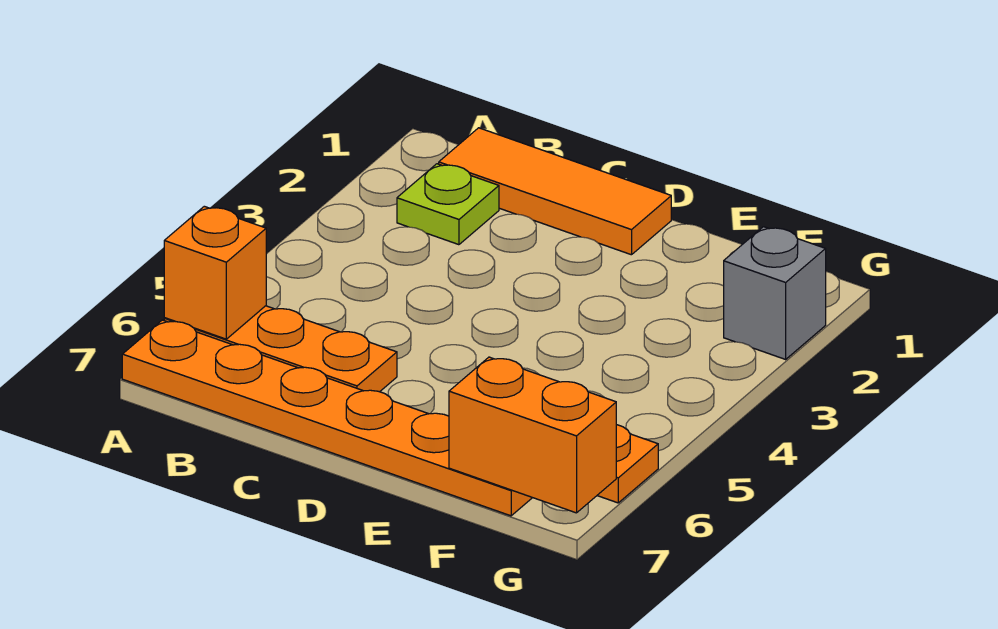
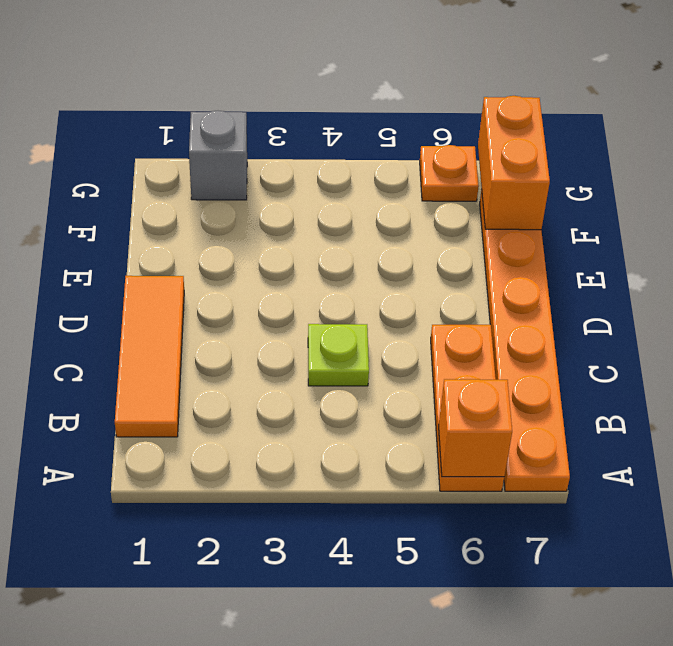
lime 1x1 plate [397,164,499,245] -> lime 1x1 plate moved to [308,324,369,386]

